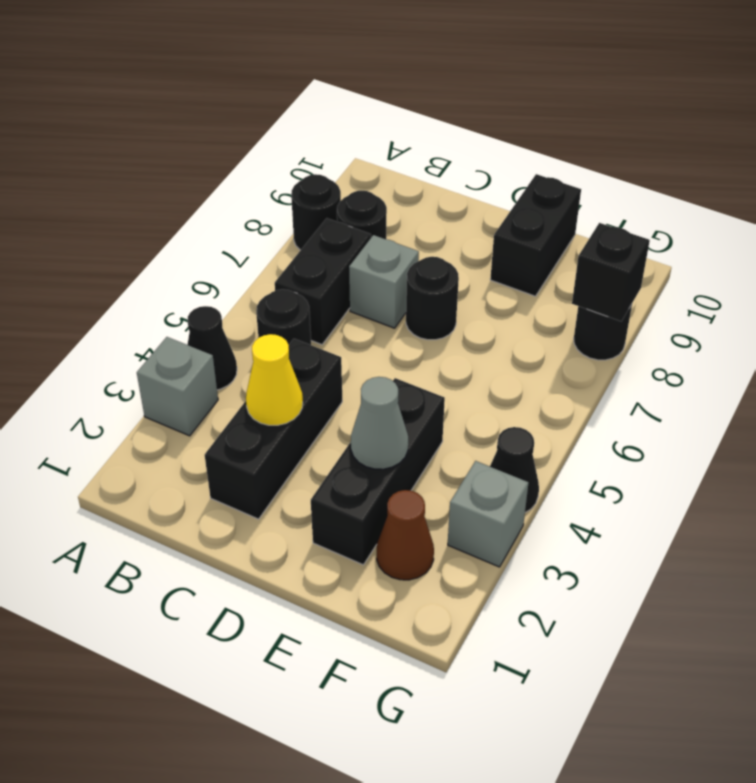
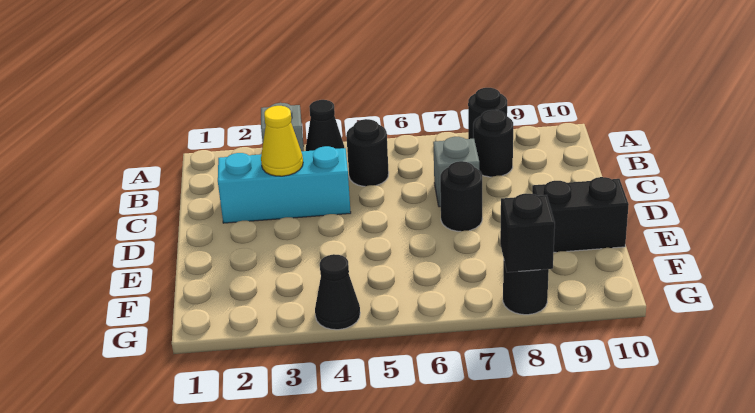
black 1x2 brick [275,218,371,345] -> none
black 1x3 brick [205,339,342,519] -> cyan 1x3 brick [218,146,351,223]
black 1x3 brick [311,378,445,565] -> none
grey 1x1 cone [351,377,408,469] -> none
brown 1x1 cone [377,490,434,580] -> none
grey 1x1 brick [448,461,529,567] -> none

